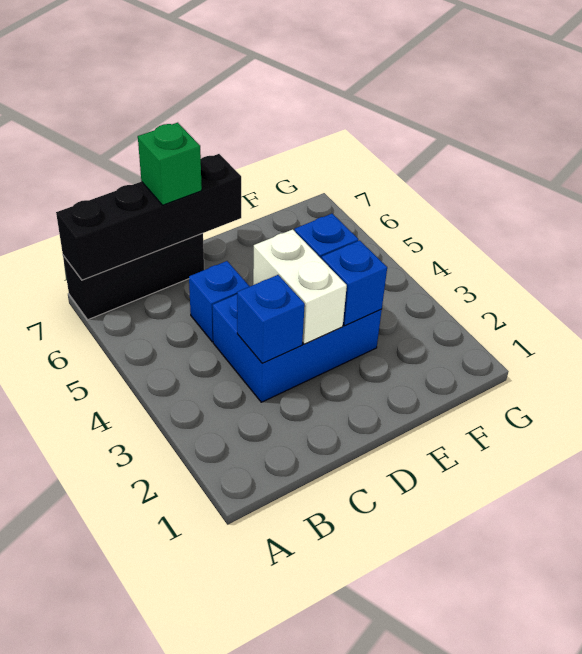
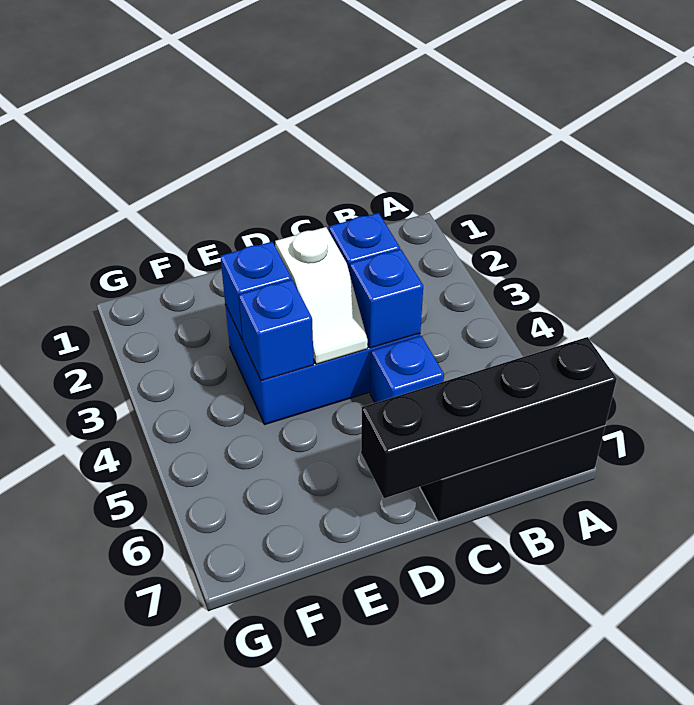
none -> blue 1x1 brick [350,249,423,348]
green 1x1 brick [138,123,202,205] -> none
white 1x2 brick [253,229,347,344] -> white 1x2 slope [275,227,368,364]

